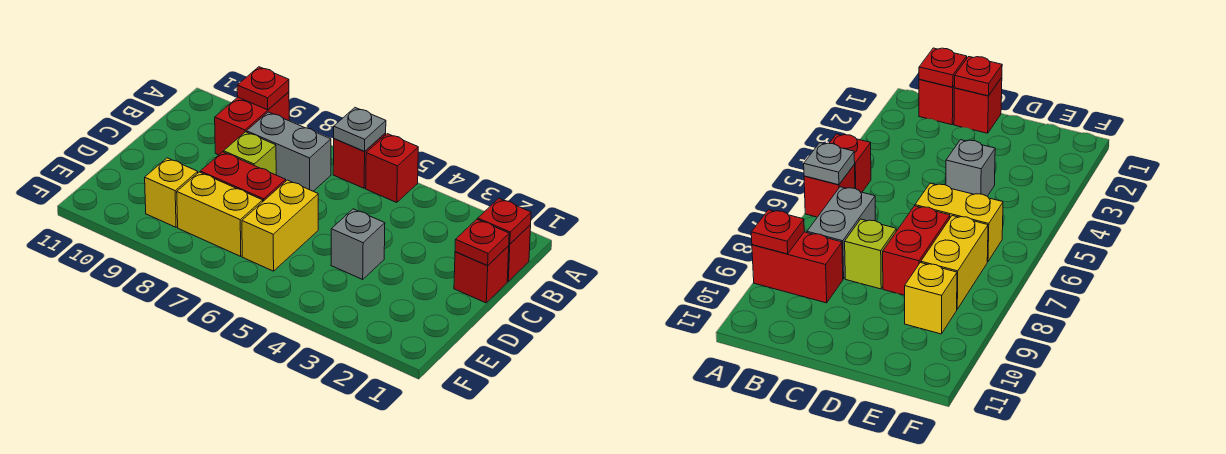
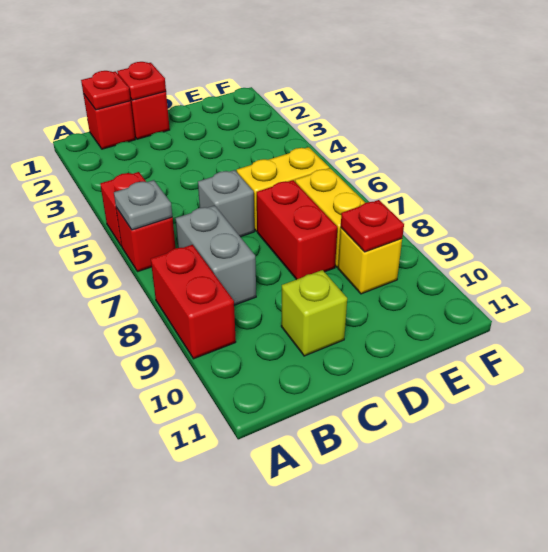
red 1x2 brick [215,92,289,155] -> red 1x2 brick turned to [151,245,236,359]
red 1x1 plate [237,67,289,110] -> red 1x1 plate moved to [341,200,404,252]
lime 1x1 brick [224,132,276,175] -> lime 1x1 brick moved to [281,270,347,356]
grey 1x1 brick [331,209,385,279] -> grey 1x1 brick moved to [198,170,254,237]

